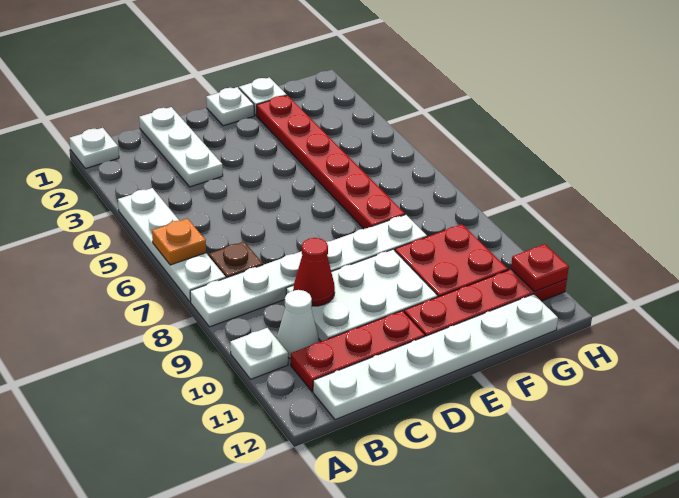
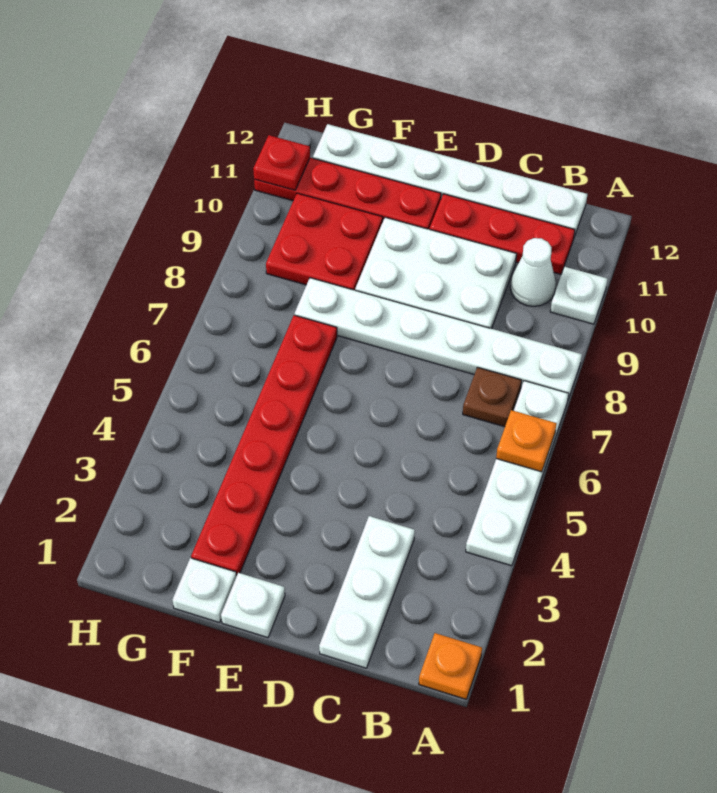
white 1x1 plate [69,128,119,169] -> orange 1x1 plate [419,633,482,699]
red 1x1 cone [294,238,335,306] -> none

